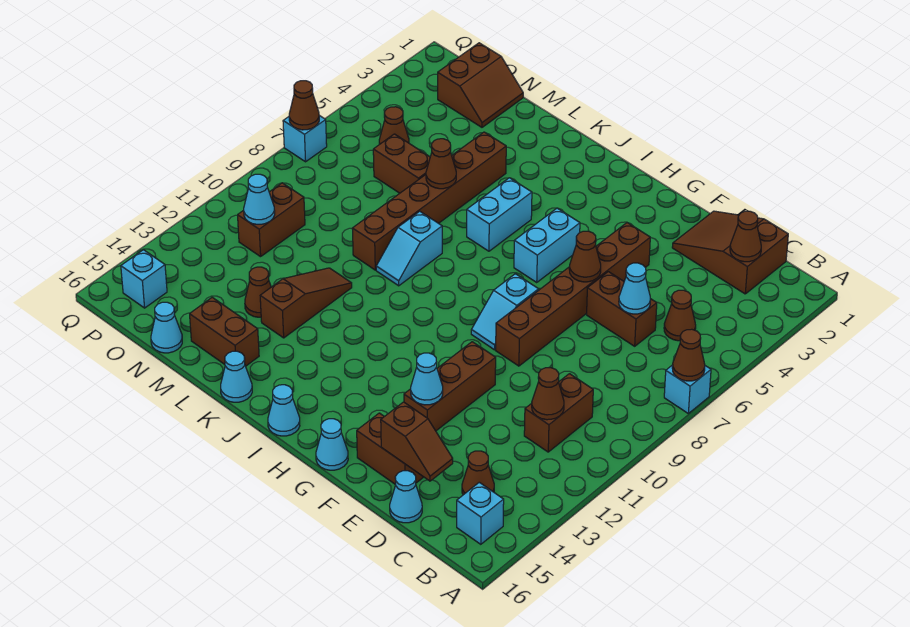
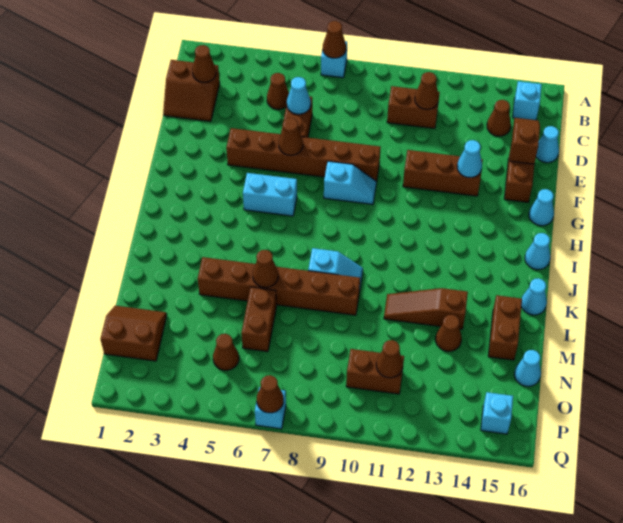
brown 2x3 slope [672,211,788,294] -> brown 2x2 slope [163,60,220,121]
cyan 1x2 brick [467,178,532,251] -> none
cyan 1x1 cone [244,174,275,224] -> brown 1x1 cone [376,340,403,378]

